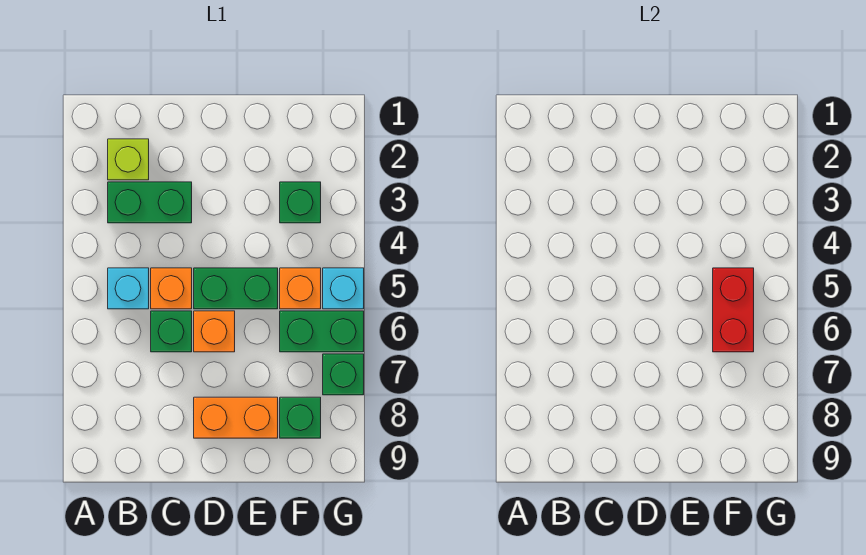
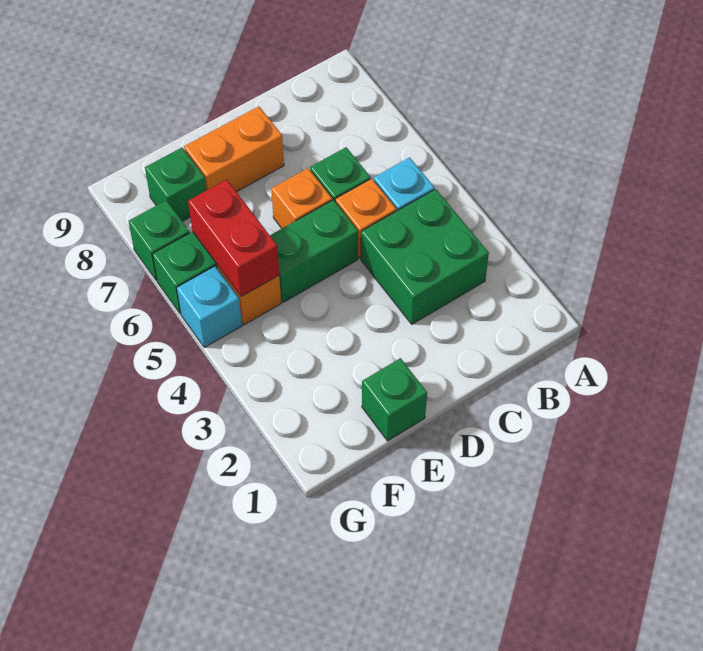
lime 1x1 brick [108,139,149,180] -> none
green 1x2 brick [108,182,192,223] -> green 2x2 brick [361,189,489,324]
green 1x1 brick [280,182,321,223] -> green 1x1 brick moved to [362,358,427,441]

